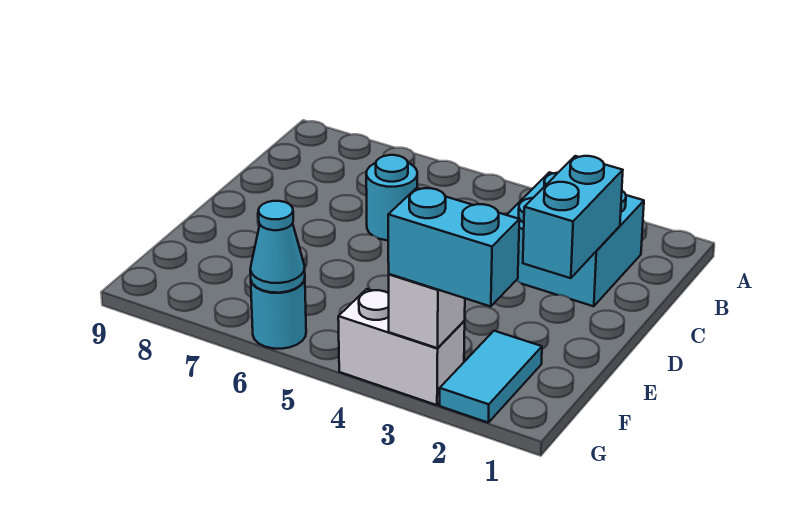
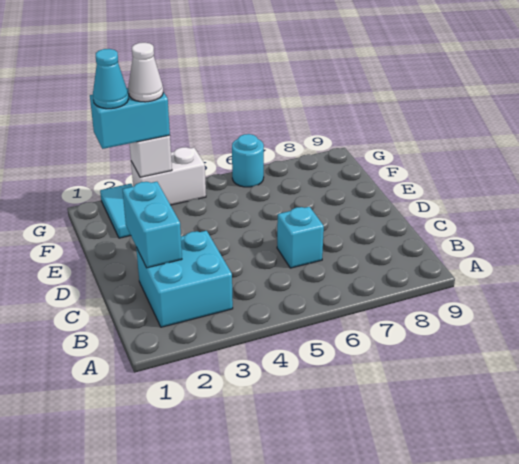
cyan 1x1 round brick [366,155,417,240] -> cyan 1x1 brick [277,207,324,268]
none -> white 1x1 cone [128,43,163,102]
cyan 1x1 cone [250,201,305,293] -> cyan 1x1 cone moved to [93,49,128,109]

